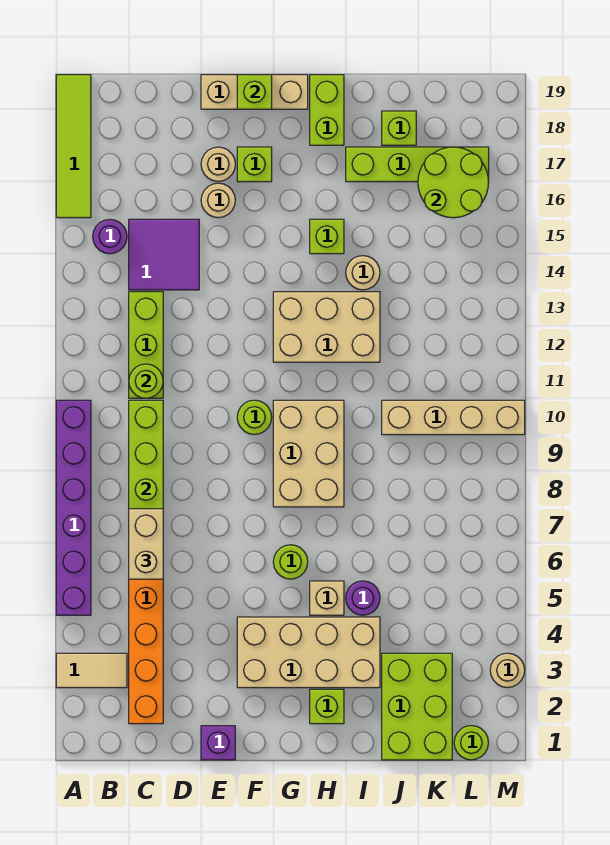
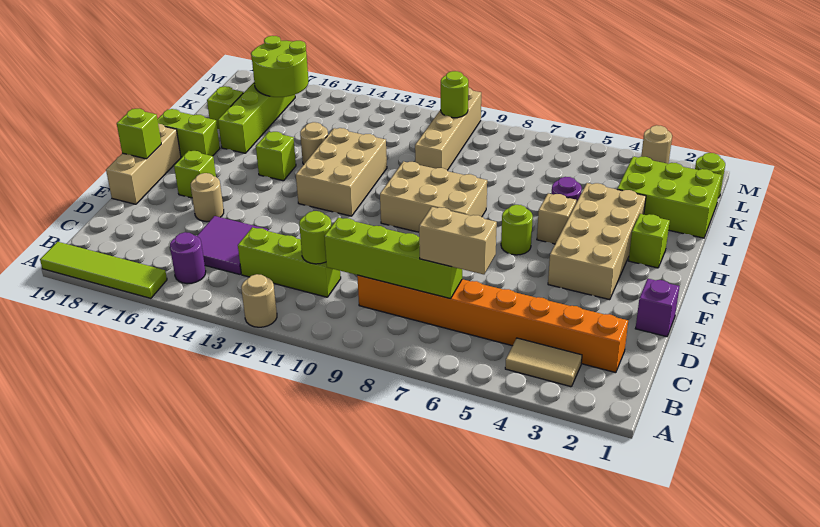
tan 1x2 tile [56,653,127,688] -> tan 1x2 tile turned to [505,338,582,387]
purple 1x6 brick [56,400,91,615] -> none
tan 1x1 round brick [201,147,235,181] -> tan 1x1 round brick moved to [241,274,277,327]
lime 1x1 round brick [237,400,272,435] -> lime 1x1 round brick moved to [441,71,468,118]

